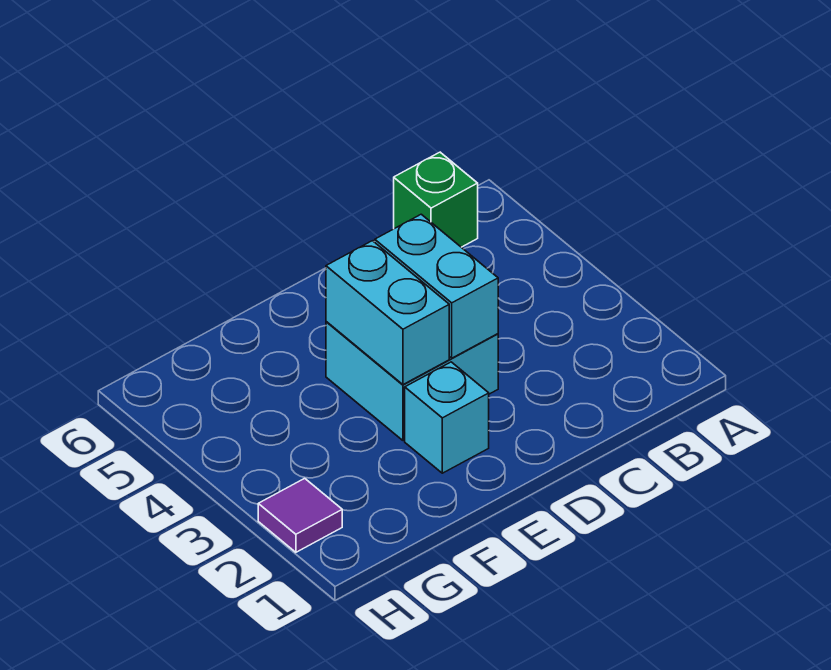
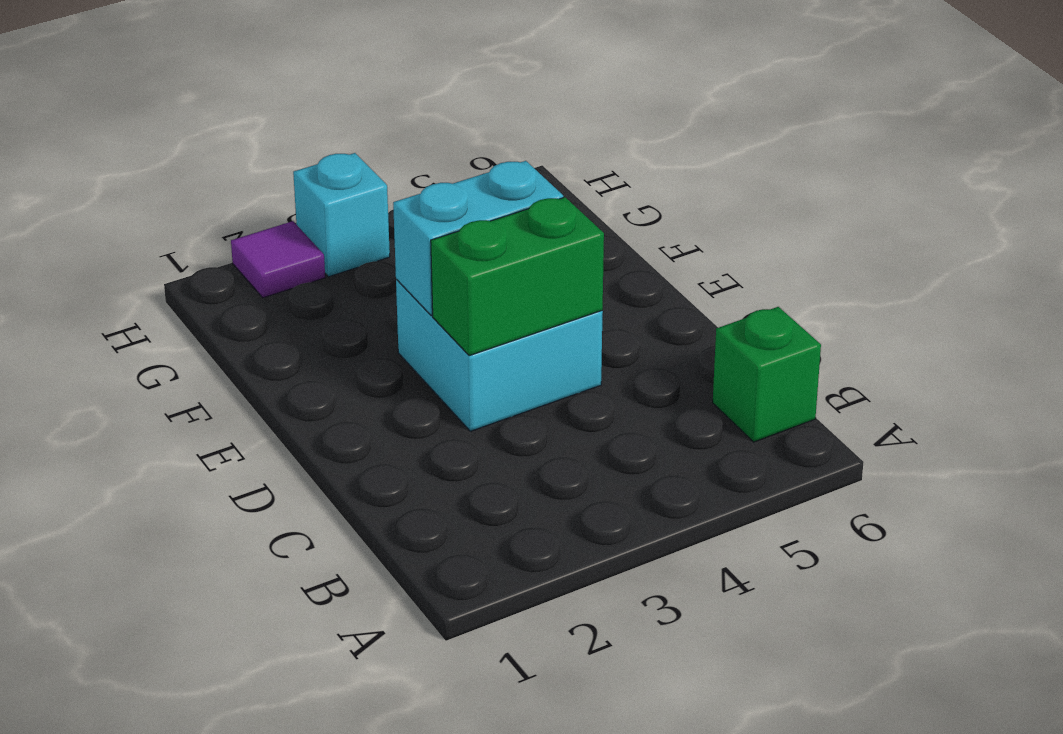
cyan 1x2 brick [375,214,498,358] -> green 1x2 brick [431,197,604,356]
cyan 1x1 brick [405,362,489,473] -> cyan 1x1 brick moved to [293,153,390,277]

